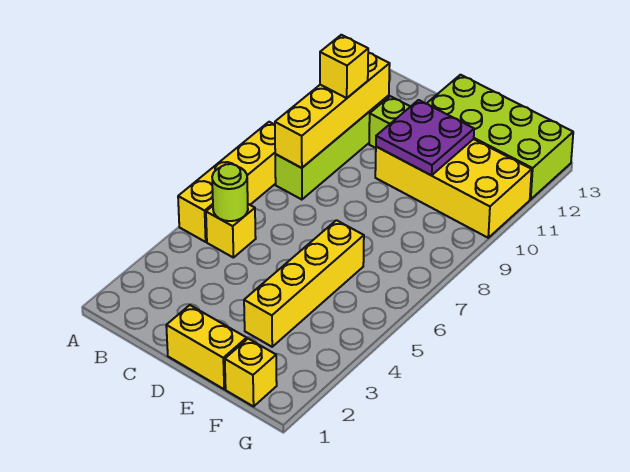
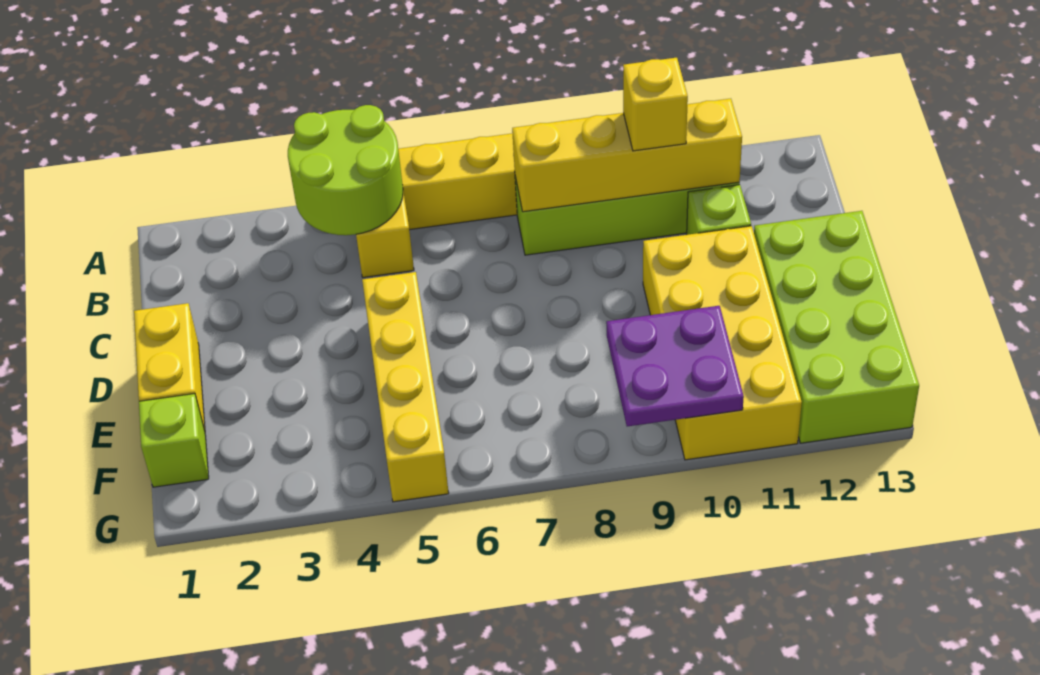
lime 1x1 round brick [212,164,248,221] -> lime 2x2 round brick [288,105,403,235]
purple 2x2 plate [376,100,474,175] -> purple 2x2 plate moved to [606,306,744,426]
yellow 1x4 brick [244,220,364,347] -> yellow 1x4 brick turned to [362,272,449,502]
yellow 1x1 brick [225,339,277,406] -> lime 1x1 brick [139,394,209,487]

